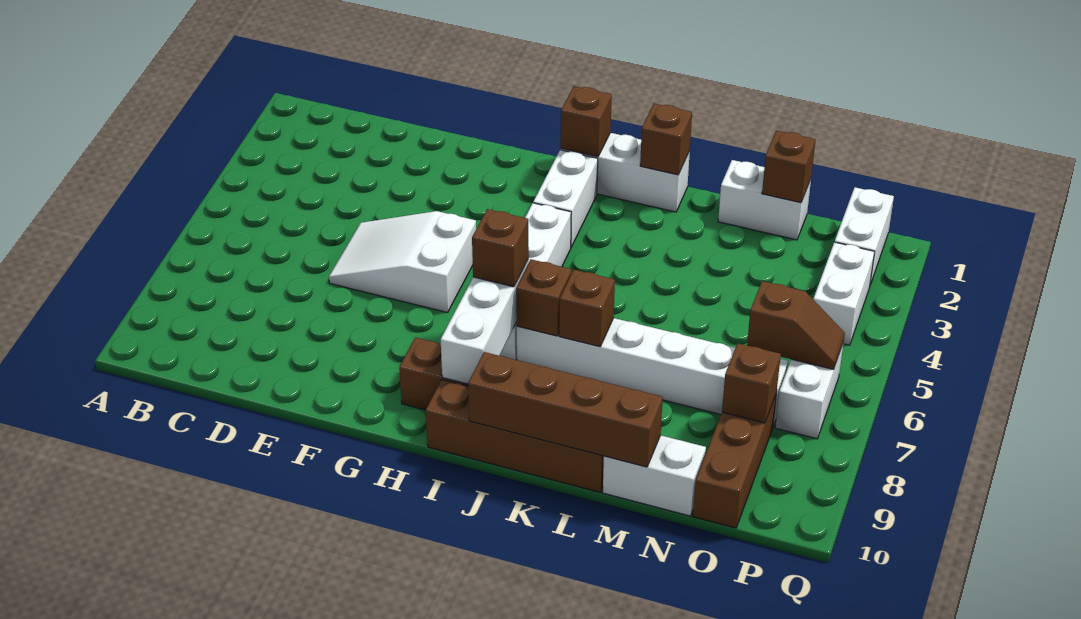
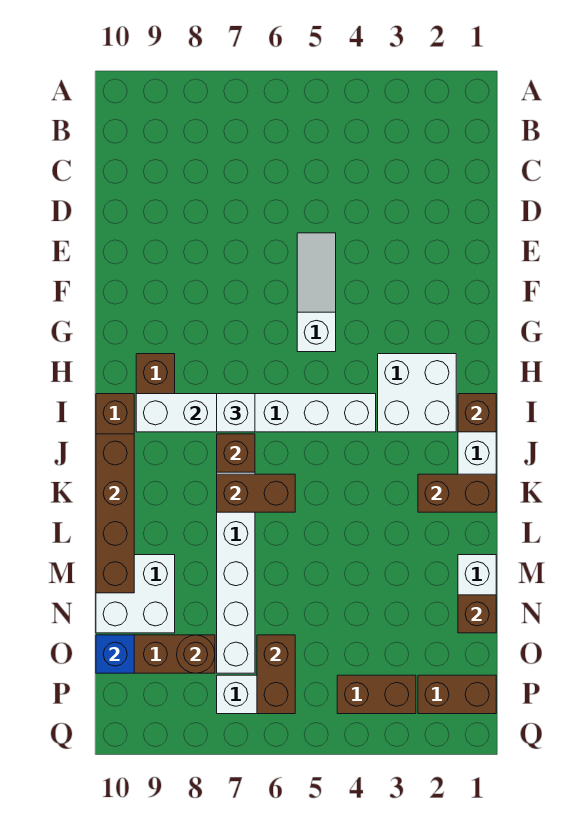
white 2x3 slope [329,211,476,313] -> white 1x3 slope [297,233,336,352]
white 1x2 brick [533,150,598,247] -> white 2x2 brick [378,354,456,432]
brown 1x1 brick [472,209,529,287] -> white 1x1 brick [217,394,255,432]
brown 1x1 brick [640,104,692,175] -> brown 1x2 brick [418,474,496,512]
brown 1x1 brick [559,270,615,347] -> brown 1x2 brick [217,474,295,512]
white 1x2 brick [603,435,706,516] -> white 2x2 brick [96,555,175,633]
brown 1x2 slope [747,281,845,370] -> brown 1x2 brick [257,635,295,714]
brown 1x1 brick [722,343,781,423] -> brown 1x1 round brick [177,635,215,673]
none -> blue 1x1 brick [96,635,134,673]
white 1x2 brick [835,187,894,285] -> brown 1x2 brick [418,675,496,714]
white 1x2 brick [813,242,875,345] -> brown 1x2 brick [337,675,416,714]

